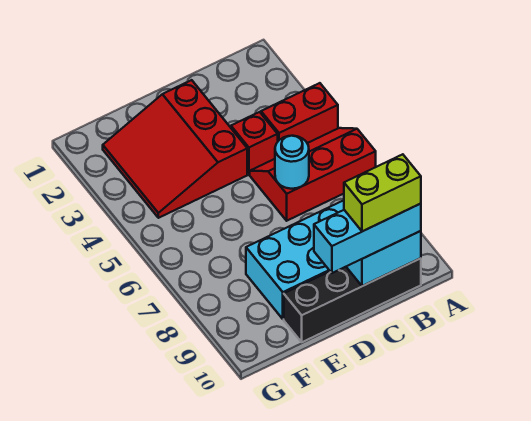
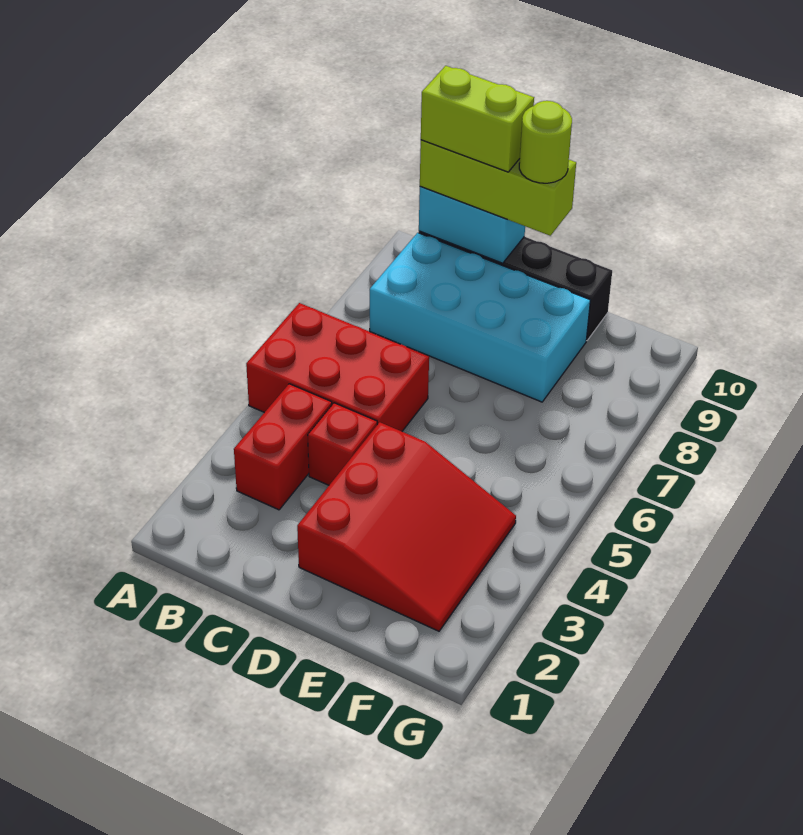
red 1x2 brick [261,83,338,143] -> red 1x2 brick turned to [234,384,332,510]
red 2x3 slope [250,128,376,221] -> red 2x3 brick [246,303,429,431]
cyan 1x3 brick [314,204,421,273] -> lime 1x3 brick [420,140,576,236]
cyan 1x1 round brick [275,136,309,189] -> none
none -> lime 1x1 round brick [519,101,572,183]

